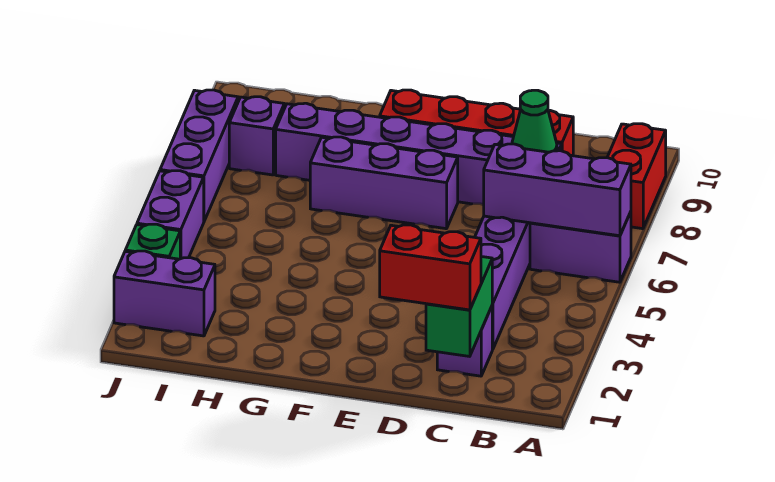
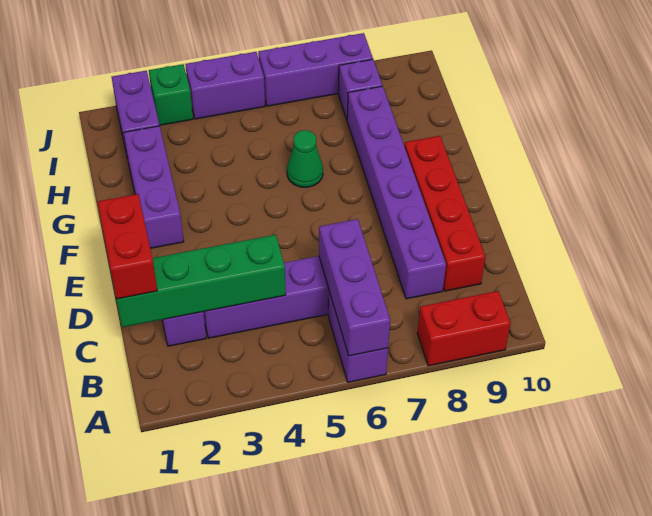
green 1x2 brick [426,257,492,356] -> green 1x4 brick [116,235,286,327]
green 1x1 cone [512,90,557,152] -> green 1x1 cone moved to [287,130,323,187]
purple 1x3 brick [310,137,458,229] -> purple 1x3 brick moved to [123,126,184,248]

